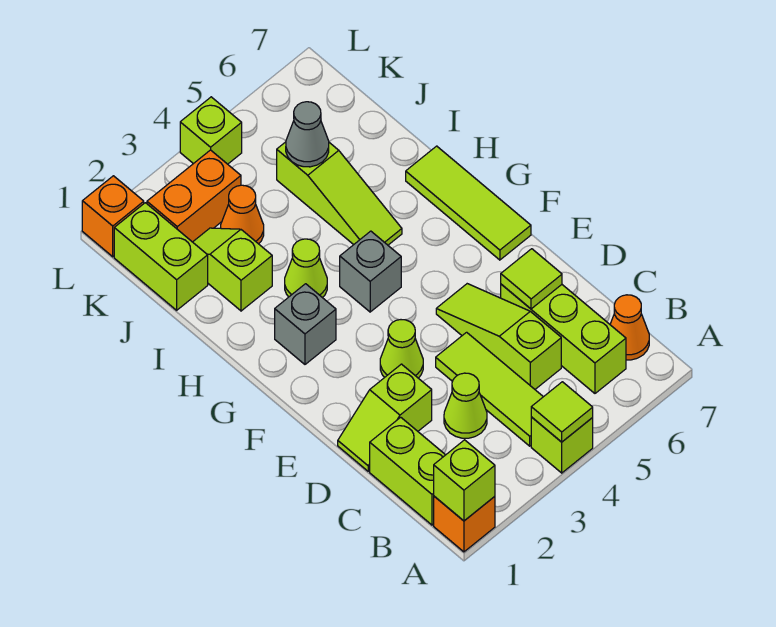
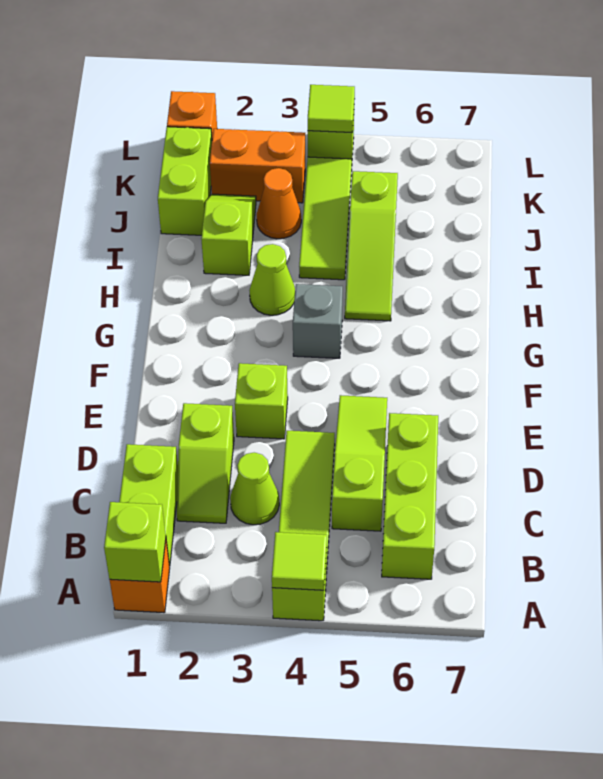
orange 1x1 cone [610,295,649,360] -> none
lime 1x2 slope [338,364,432,471] -> lime 1x2 slope turned to [177,403,234,523]
lime 1x1 tile [501,249,562,309] -> lime 1x1 tile moved to [308,85,355,132]
lime 1x1 cone [380,320,423,378] -> lime 1x1 brick [235,363,288,439]
lime 1x3 tile [406,146,531,260] -> lime 1x3 tile moved to [299,157,352,280]
grey 1x1 brick [275,284,336,364] -> none
grey 1x1 cone [286,102,329,167] -> none

